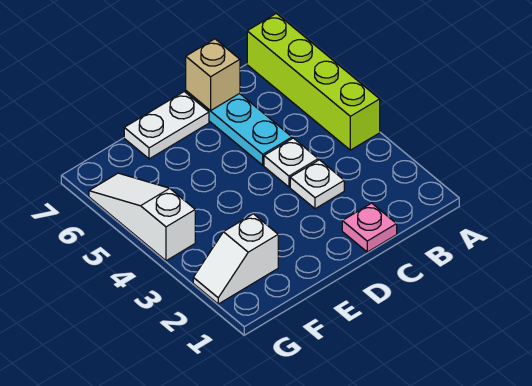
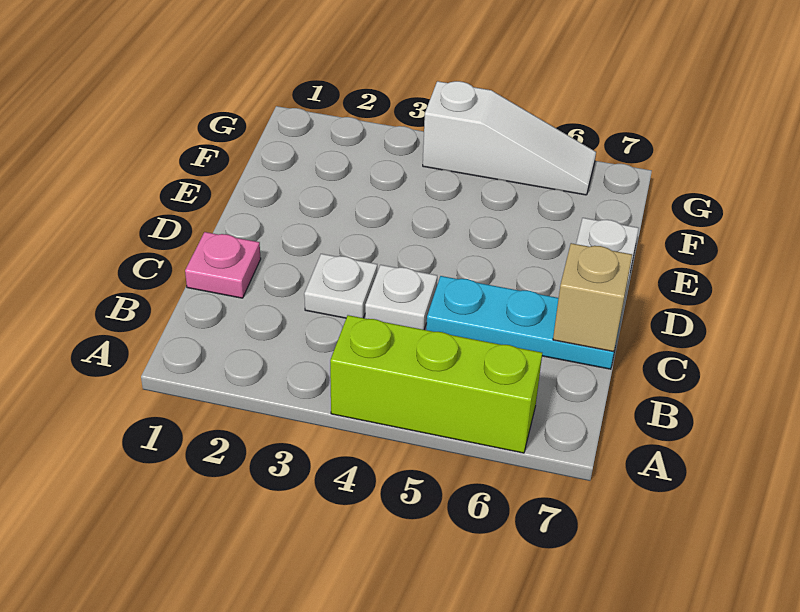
lime 1x4 brick [247,13,380,150] -> lime 1x3 brick [330,315,542,453]
white 1x2 slope [193,214,278,304] -> none

